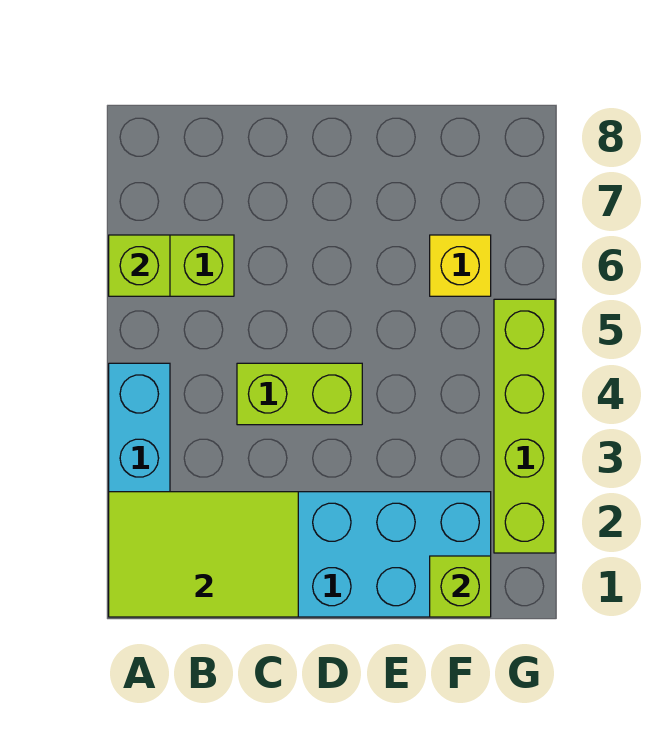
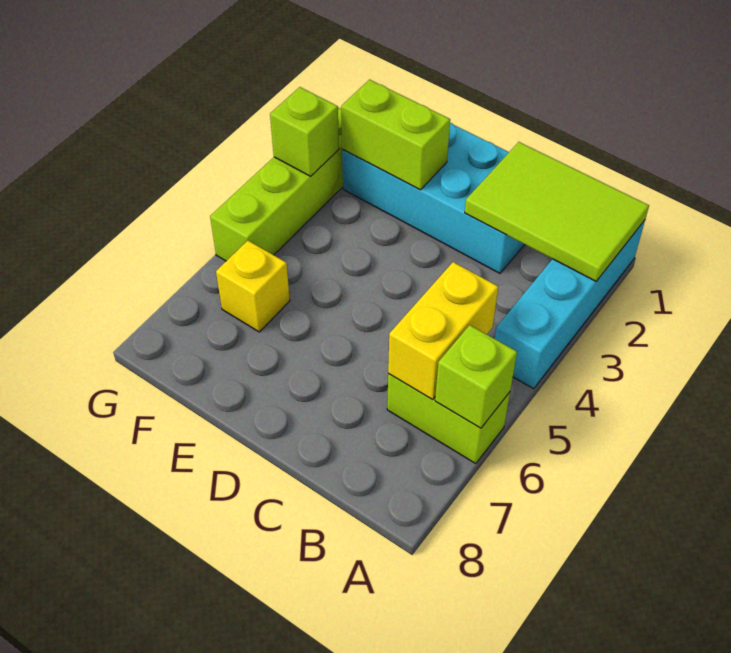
none -> yellow 1x2 brick [388,262,498,400]
lime 1x2 brick [237,363,362,425] -> lime 1x2 brick moved to [341,80,450,190]
lime 1x1 brick [430,556,491,617] -> lime 1x1 brick moved to [270,87,339,176]

